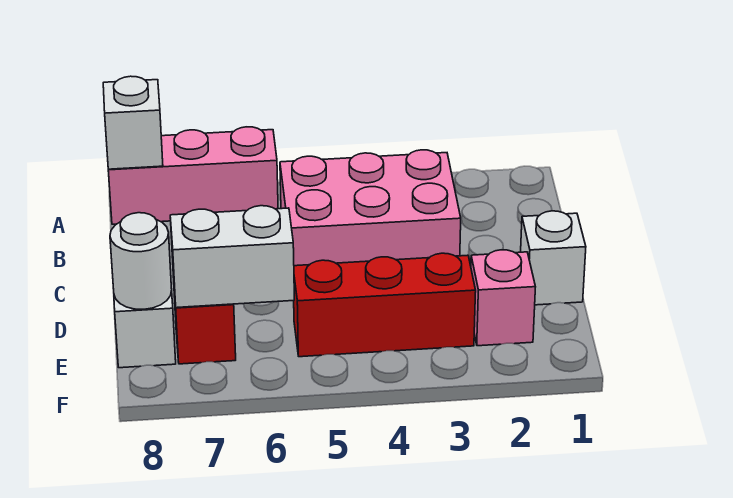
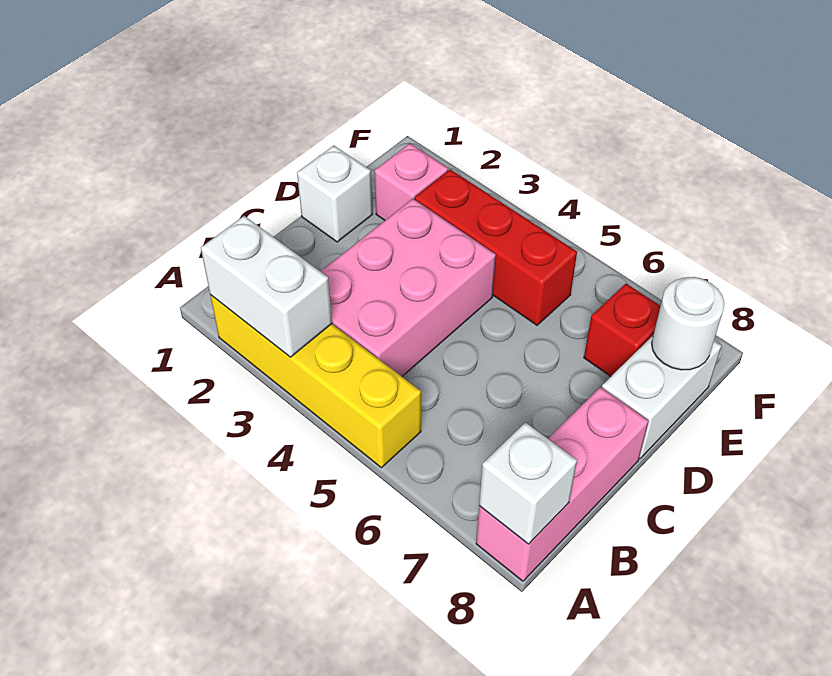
none -> yellow 1x4 brick [210,295,421,468]
pink 1x3 brick [108,127,278,224] -> pink 1x3 brick turned to [476,387,649,581]
pink 2x3 brick [280,150,461,266] -> pink 2x3 brick turned to [321,199,496,376]
white 1x2 brick [170,206,294,308] -> white 1x2 brick moved to [201,216,332,357]

